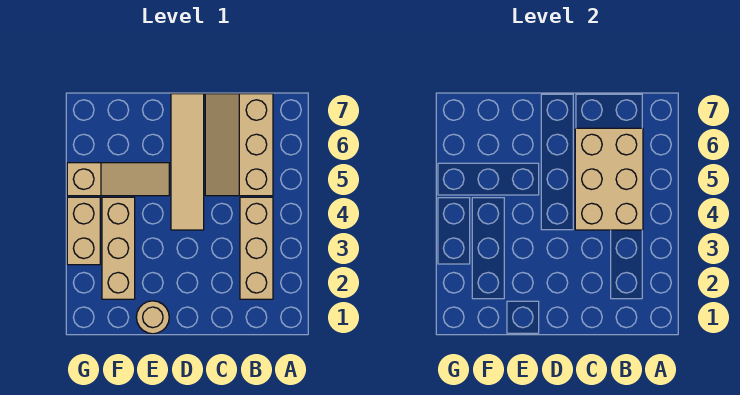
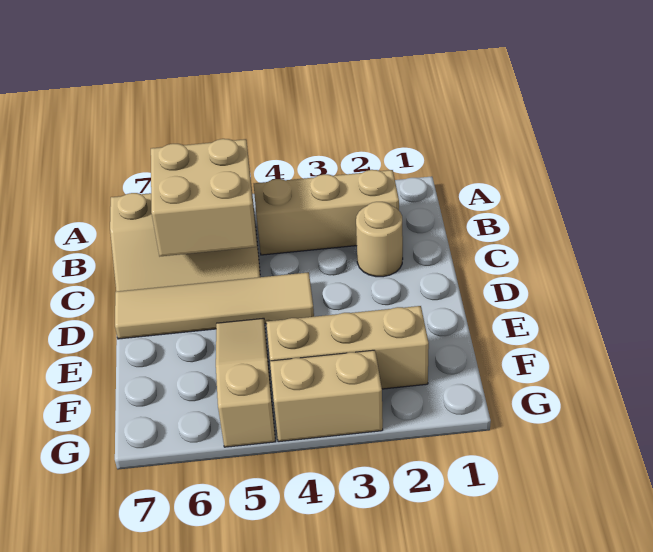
tan 2x3 brick [575,128,643,230] -> tan 2x2 brick [151,139,257,256]
tan 1x1 round brick [136,301,169,334] -> tan 1x1 round brick moved to [356,202,403,277]

